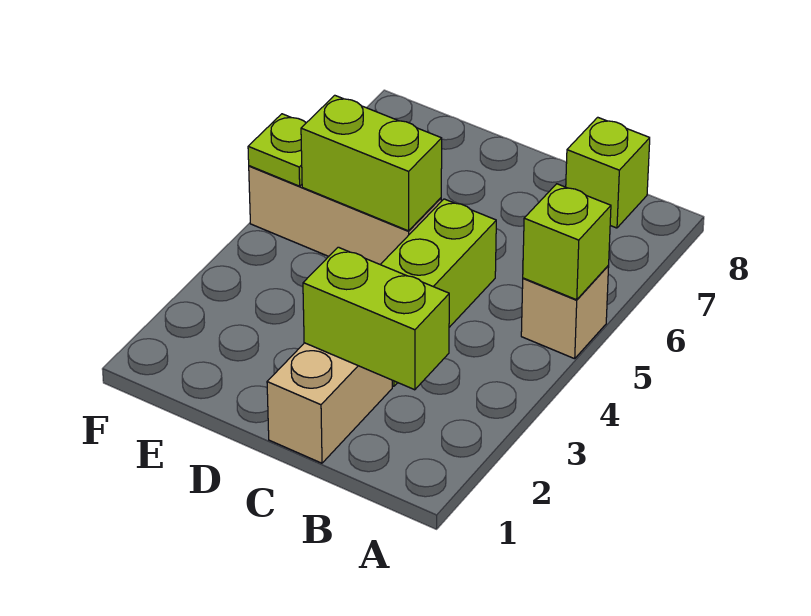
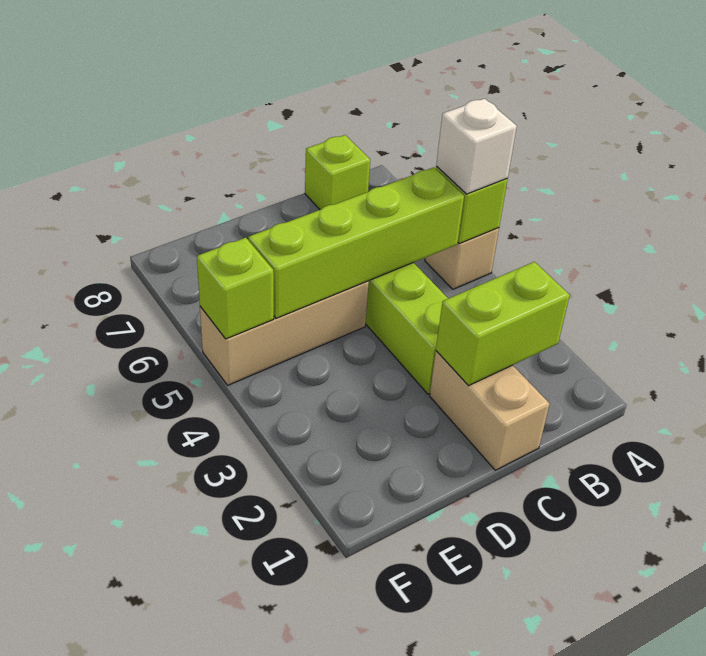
none -> white 1x1 brick [436,99,517,194]
lime 1x2 brick [301,95,442,231] -> lime 1x4 brick [248,167,464,318]
lime 1x1 plate [248,114,306,186] -> lime 1x1 brick [197,238,274,339]

